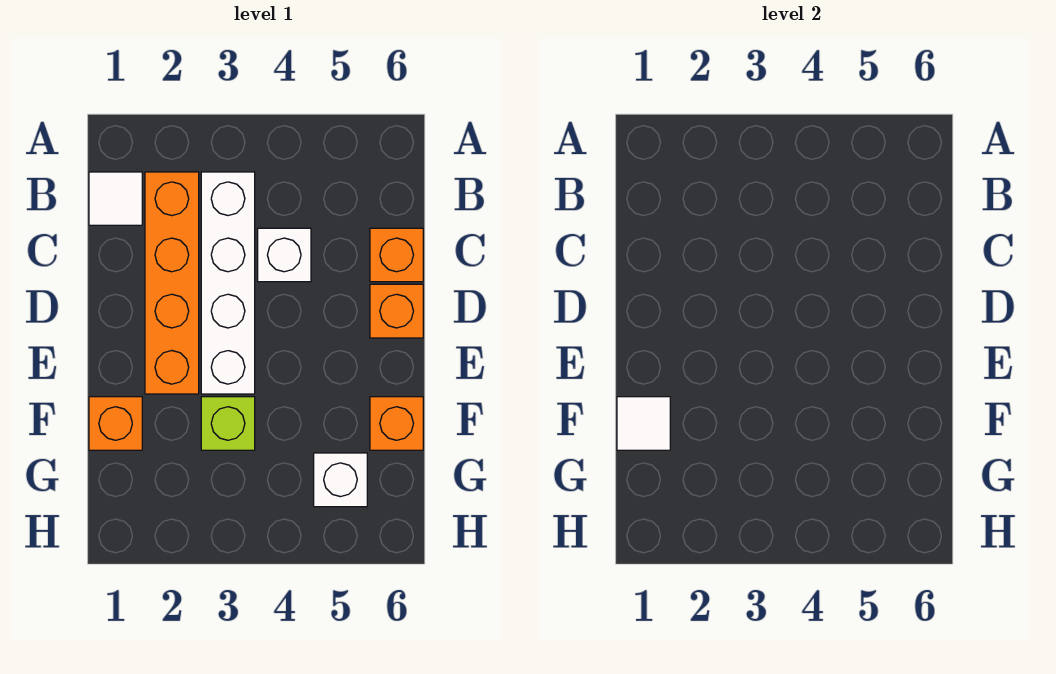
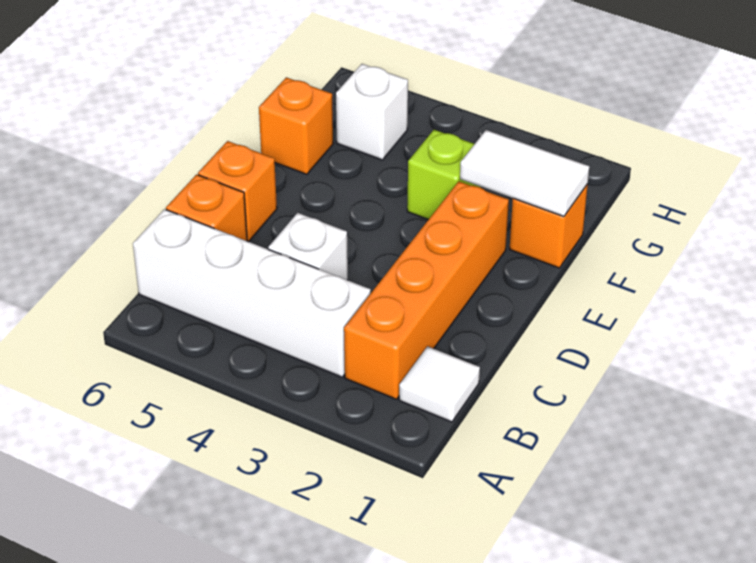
white 1x4 brick [201,172,255,394] -> white 1x4 brick turned to [133,209,371,377]
white 1x1 tile [617,397,670,450] -> white 1x2 tile [460,130,589,216]

